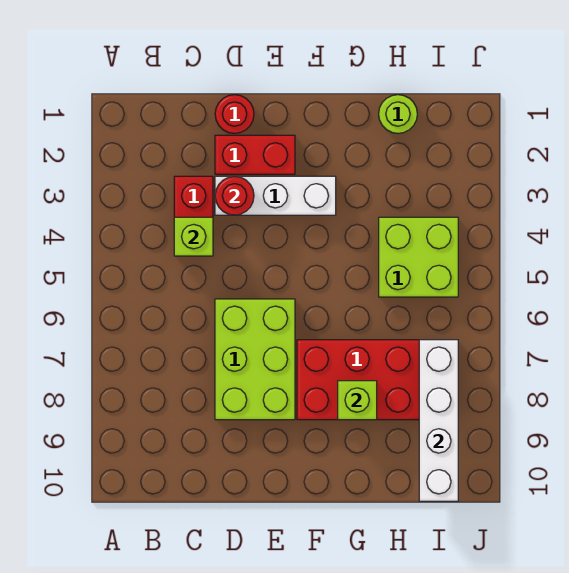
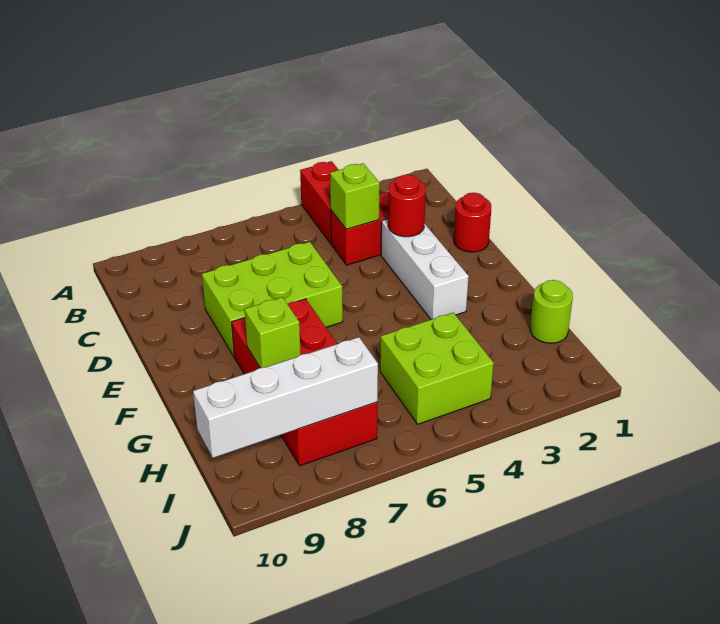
red 1x2 brick [215,135,295,174] -> red 1x2 brick moved to [300,161,339,244]

